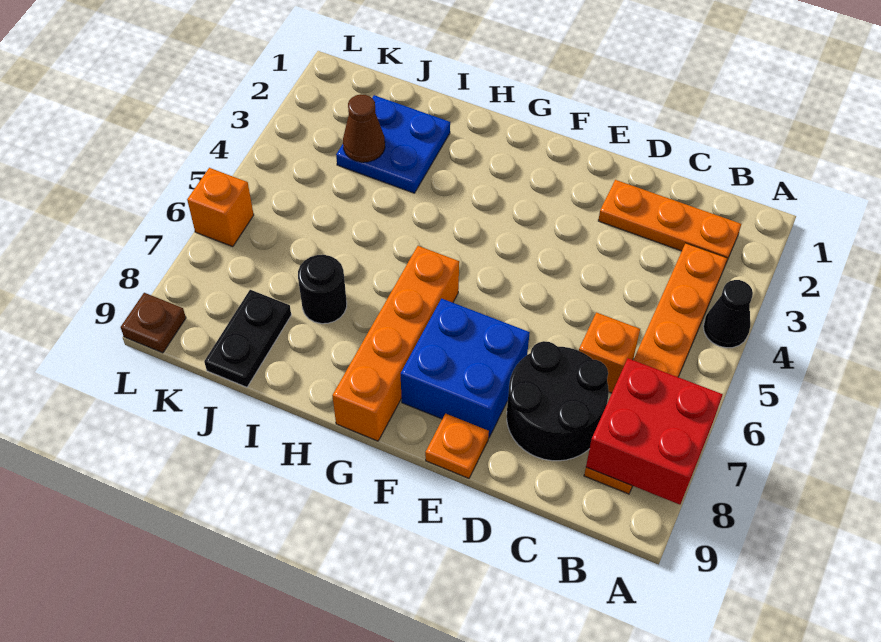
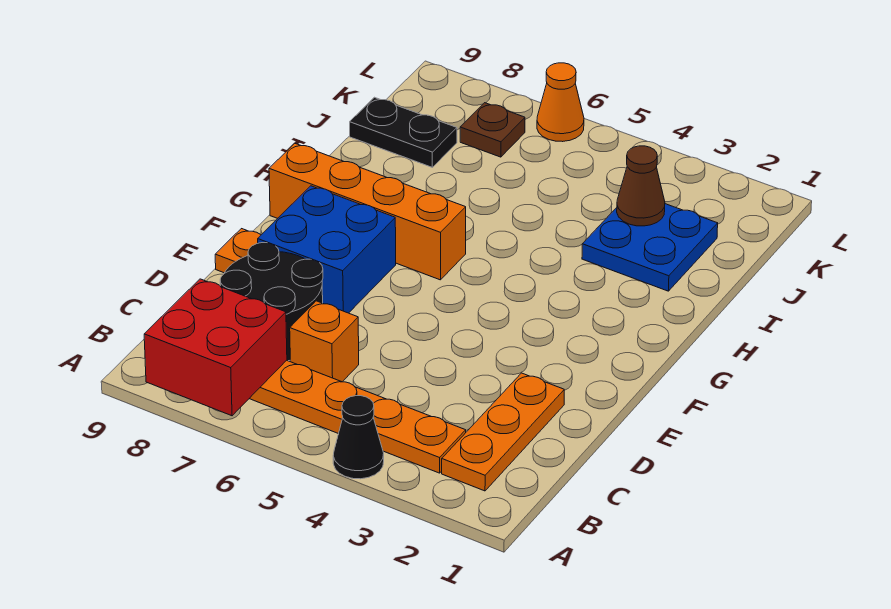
black 1x1 round brick [298,255,347,324] -> none
orange 1x1 brick [187,168,254,247] -> orange 1x1 cone [537,63,584,142]
brown 1x1 plate [121,293,186,353] -> brown 1x1 plate moved to [460,103,525,157]

